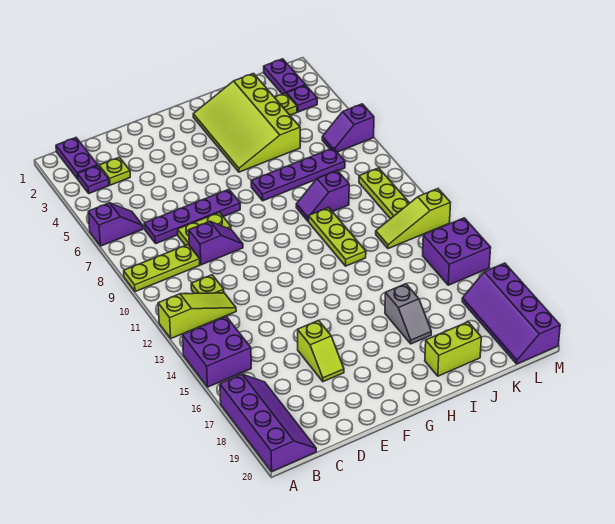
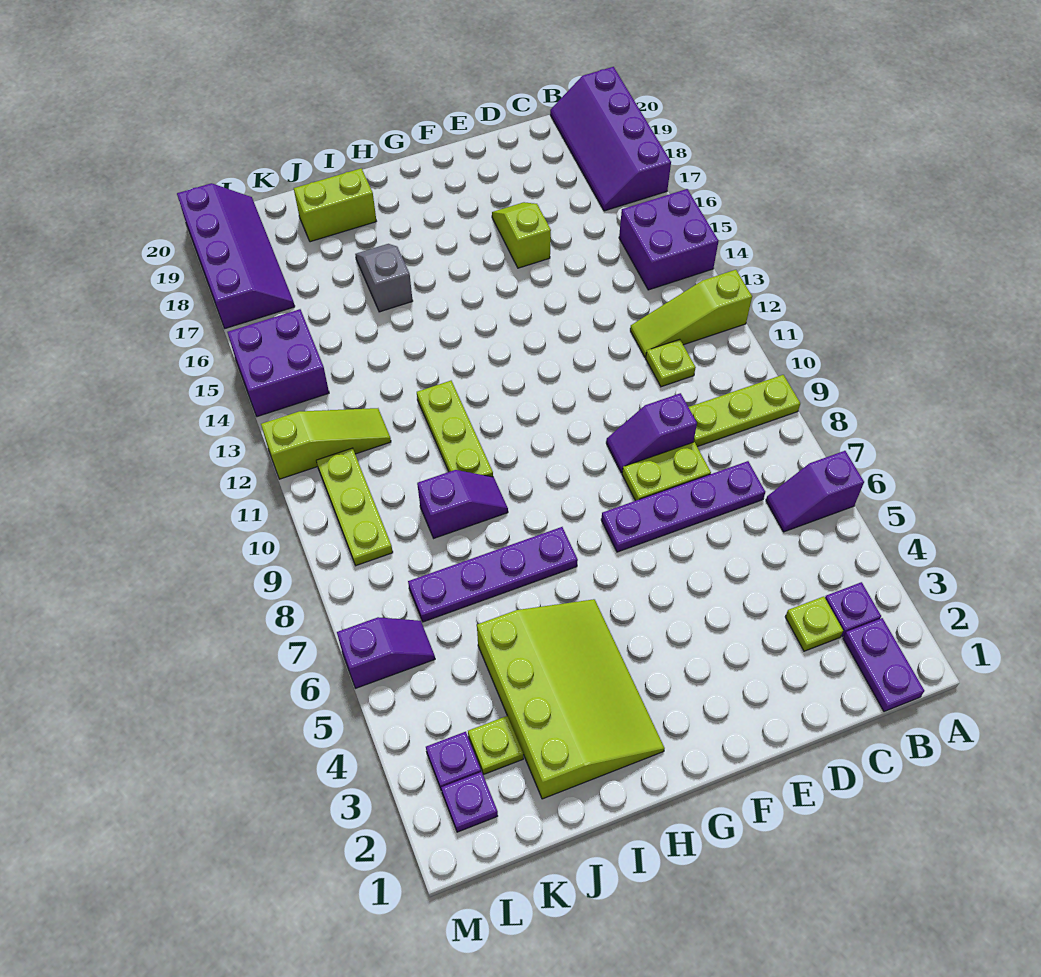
purple 1x2 plate [264,59,305,94] -> purple 1x1 plate [441,772,498,832]

